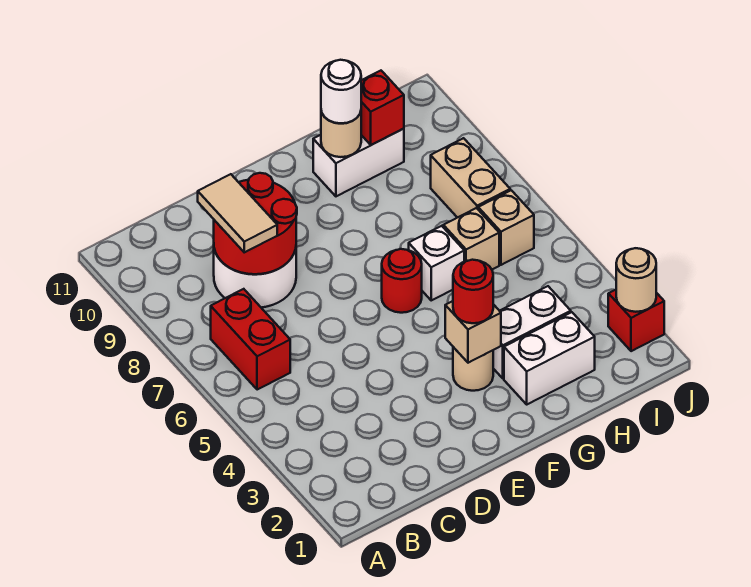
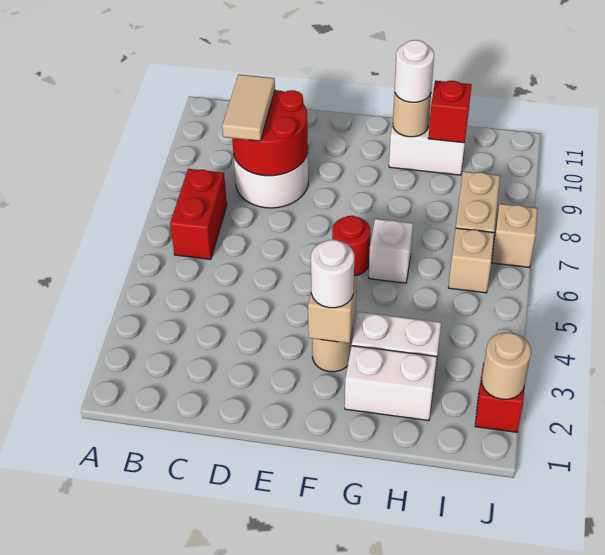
red 1x1 round brick [453,260,493,323] -> white 1x1 round brick [311,240,354,308]
tan 1x1 brick [443,208,499,269] -> tan 1x1 brick moved to [492,204,538,267]

